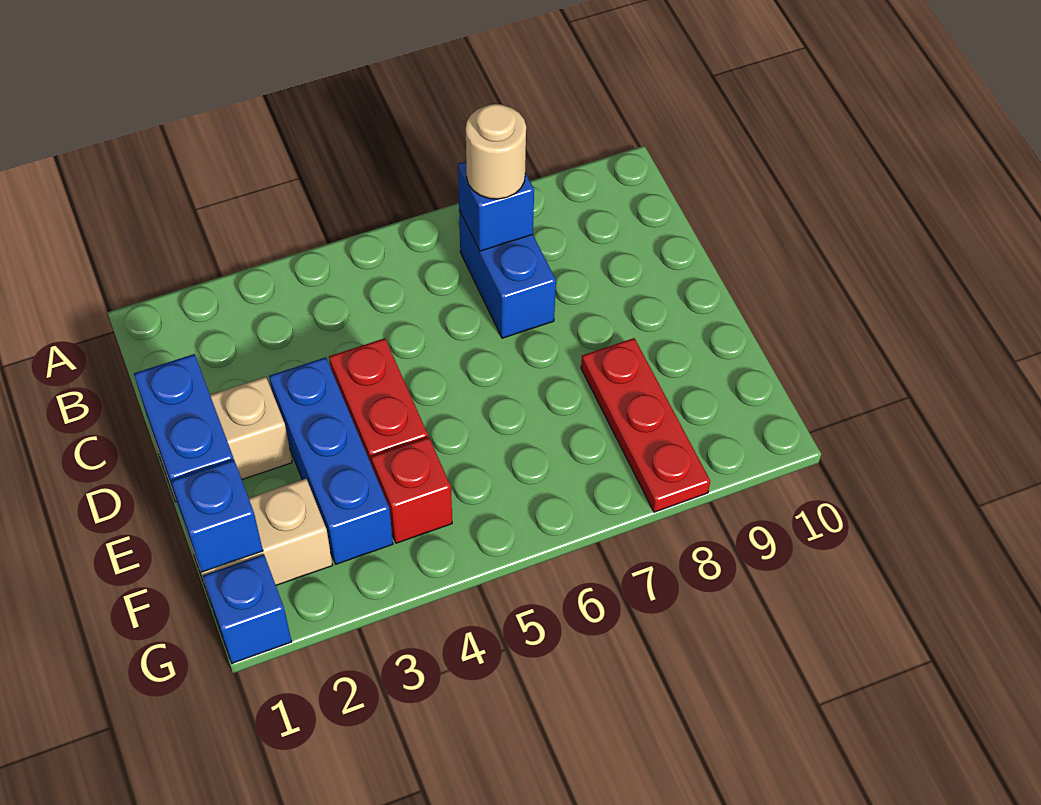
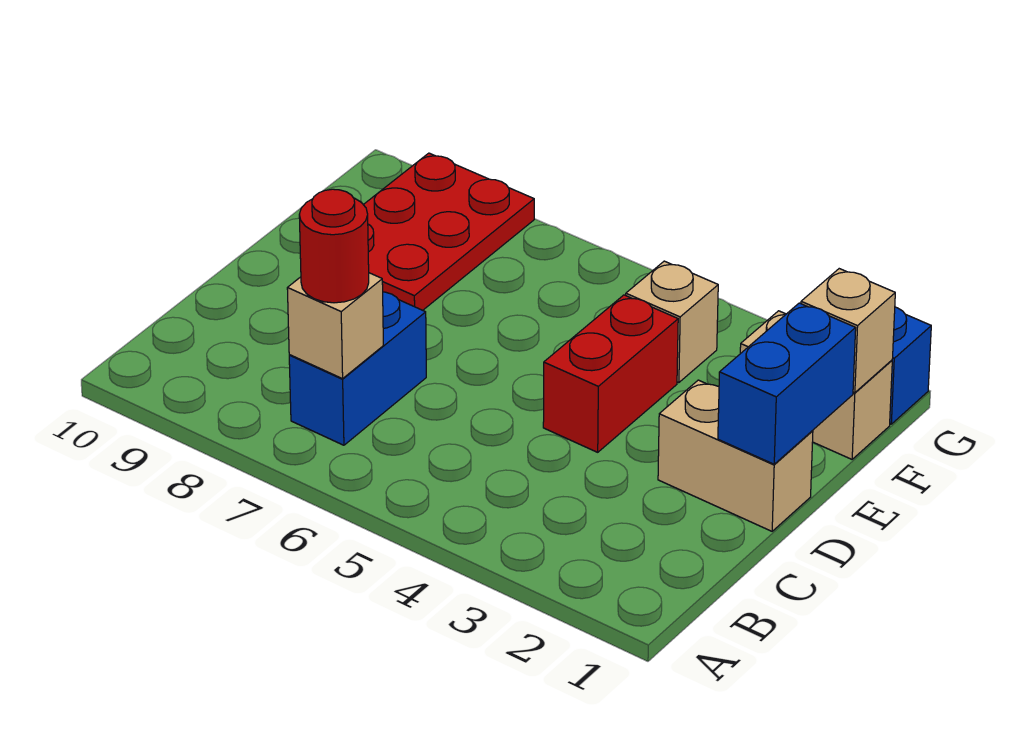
blue 1x1 brick [458,161,534,251] -> tan 1x1 brick [287,273,383,379]
tan 1x1 round brick [466,104,526,199] -> red 1x1 round brick [299,189,369,303]
blue 1x3 brick [269,357,393,564] -> none
red 1x3 plate [581,338,710,512] -> red 2x3 plate [364,153,534,310]
blue 1x1 brick [171,460,263,572] -> tan 1x1 brick [801,269,895,393]
red 1x1 brick [371,437,452,543] -> tan 1x1 brick [626,261,718,383]

